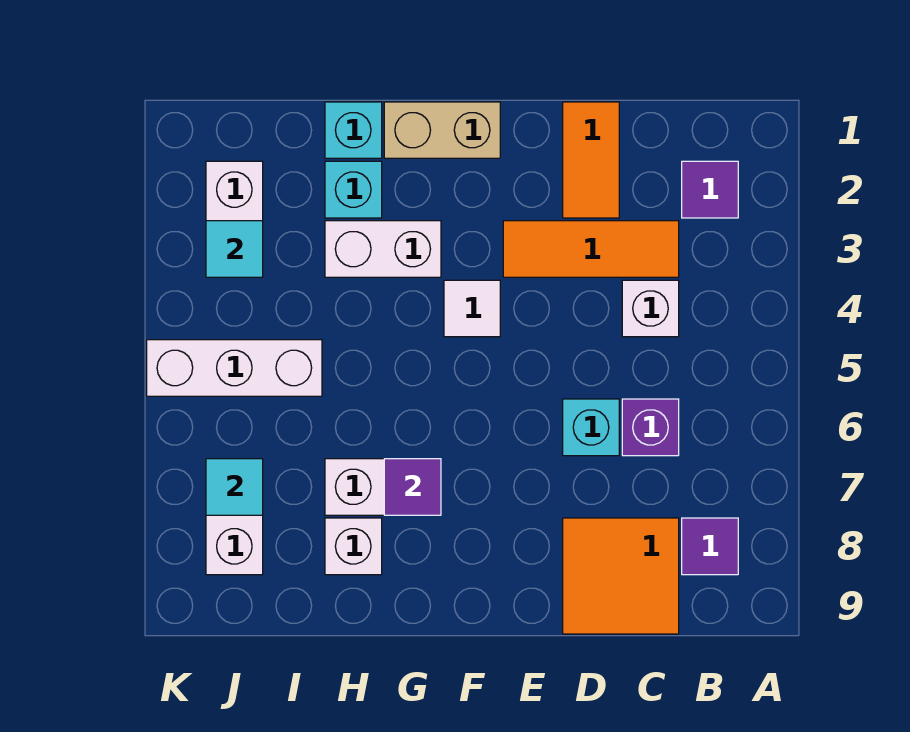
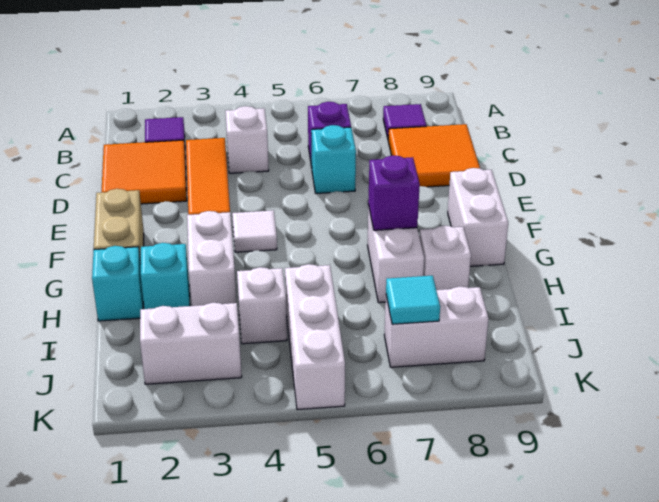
orange 1x2 tile [563,102,619,218] -> orange 2x2 tile [101,140,187,204]
none -> white 1x2 brick [448,168,508,266]
purple 1x1 tile [384,459,441,515] -> purple 1x1 brick [368,155,420,230]
none -> white 1x1 brick [237,267,287,344]
cyan 1x1 tile [206,221,263,277] -> none

